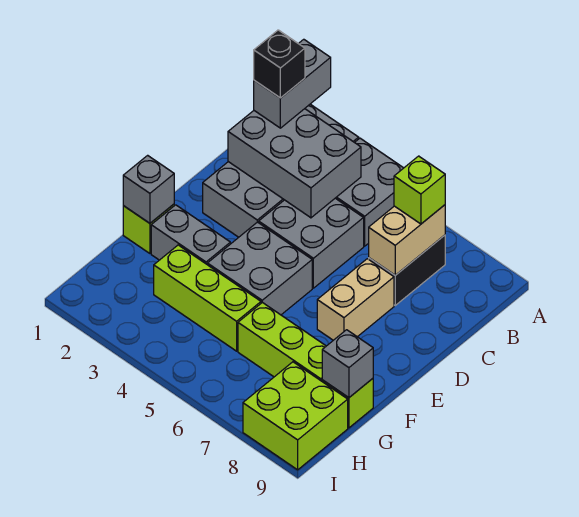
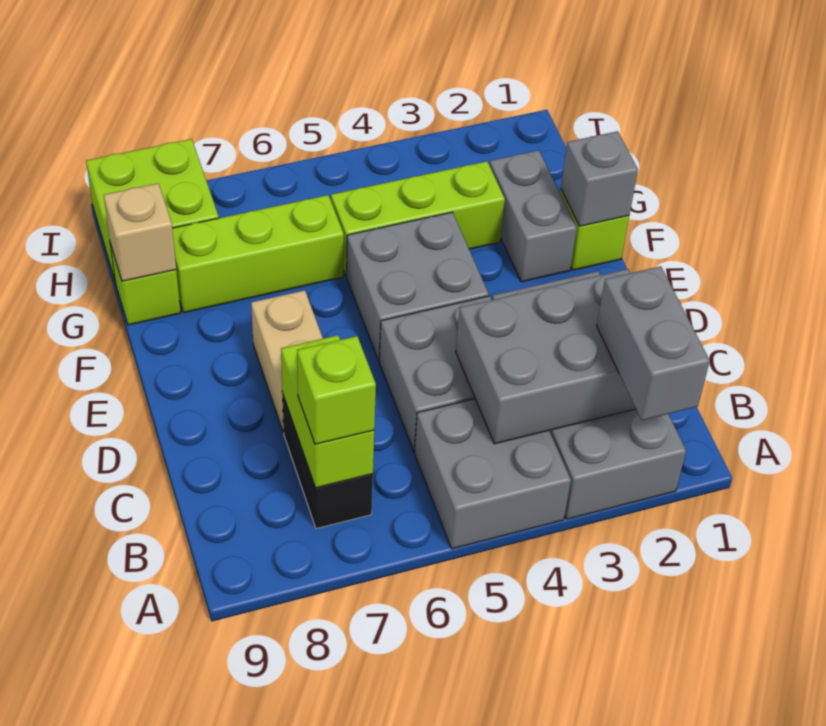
black 1x1 brick [254,30,305,98] -> none
tan 1x2 brick [369,205,445,275] -> lime 1x2 brick [281,335,374,488]
grey 1x2 brick [151,205,230,264] -> grey 1x2 brick turned to [489,150,577,282]
grey 1x1 brick [322,330,373,398] -> tan 1x1 brick [104,183,176,281]

